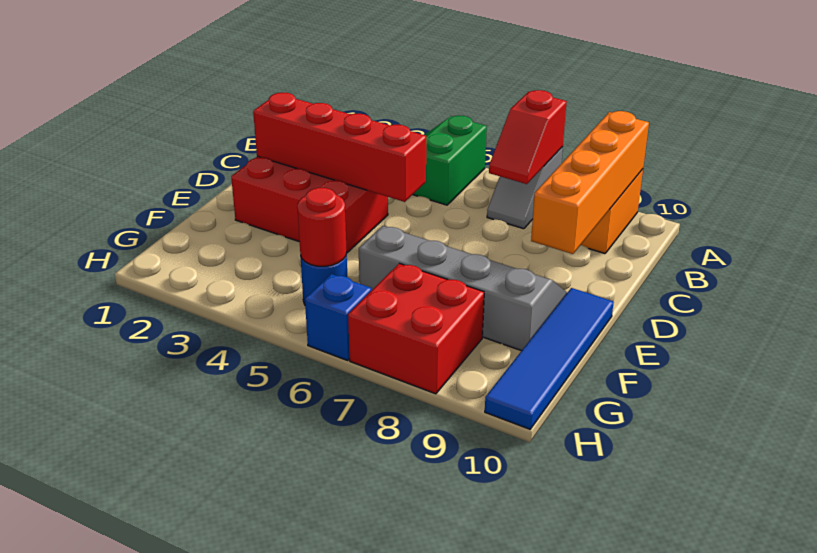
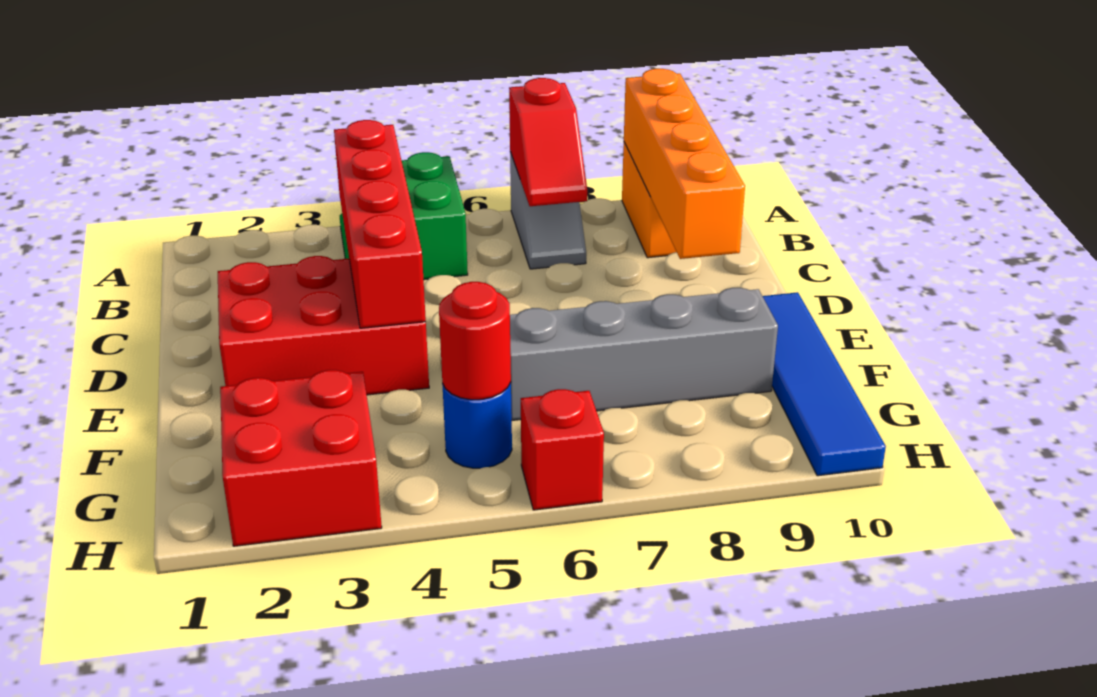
red 1x4 brick [253,93,426,202] -> red 1x4 brick turned to [334,120,426,328]
red 2x2 brick [348,263,484,394] -> red 2x2 brick moved to [220,370,382,546]
blue 1x1 brick [305,274,372,360] -> red 1x1 brick [521,389,604,510]

